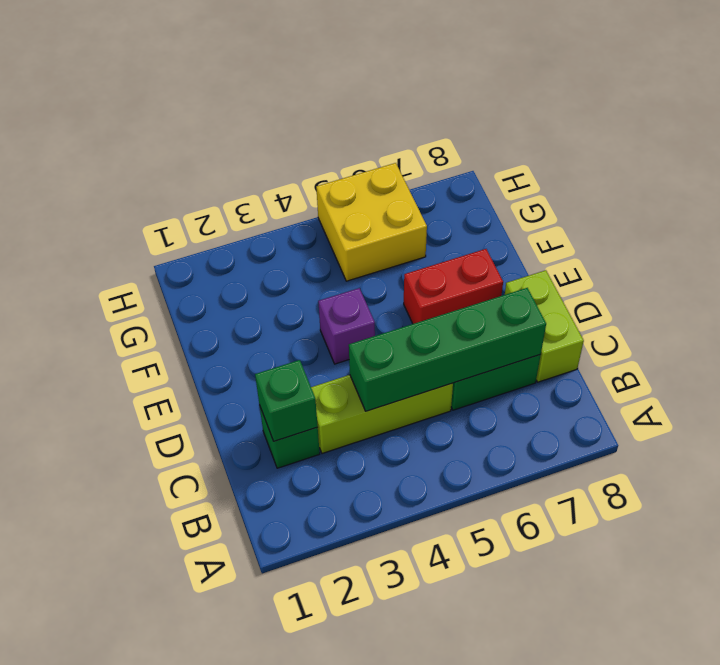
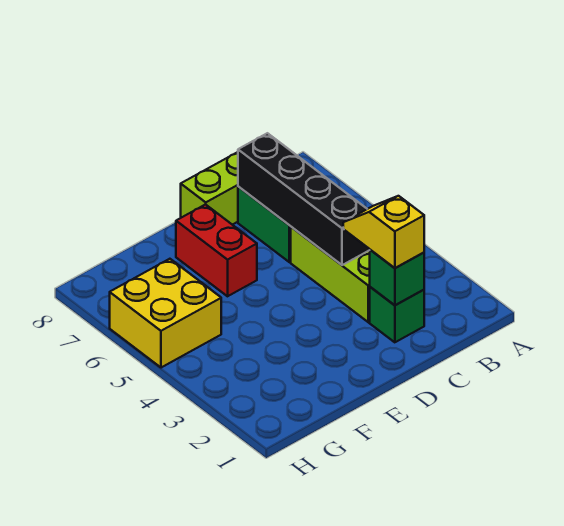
none -> yellow 1x2 slope [343,196,424,268]
green 1x4 brick [349,288,546,411] -> black 1x4 brick [238,133,370,265]
purple 1x1 brick [318,288,375,364] -> none

